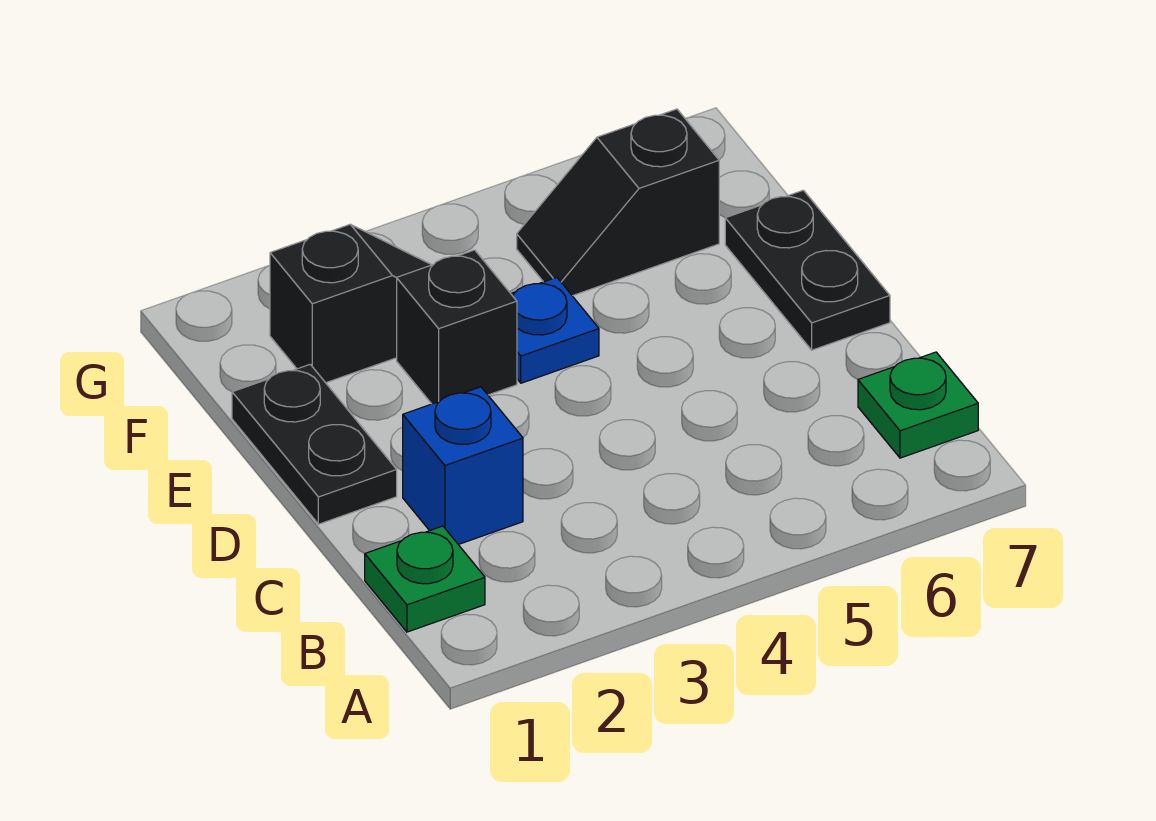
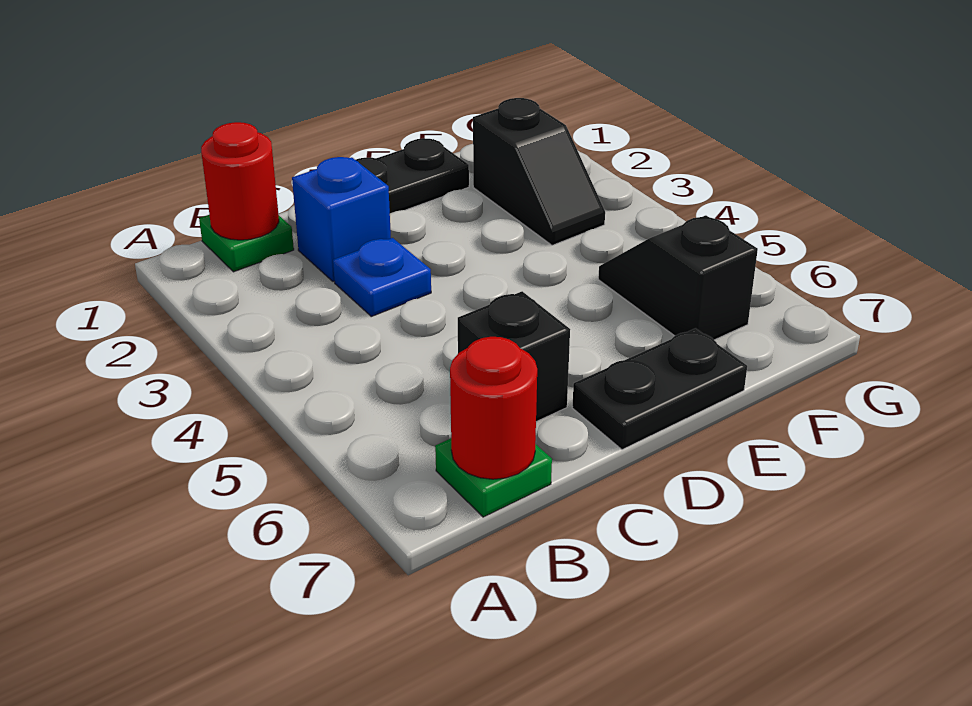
none -> red 1x1 round brick [201,122,279,240]
none -> red 1x1 round brick [450,337,537,479]
black 1x1 brick [397,250,517,404] -> black 1x1 brick moved to [458,291,570,422]
blue 1x1 plate [511,277,599,383] -> blue 1x1 plate moved to [333,238,431,316]

